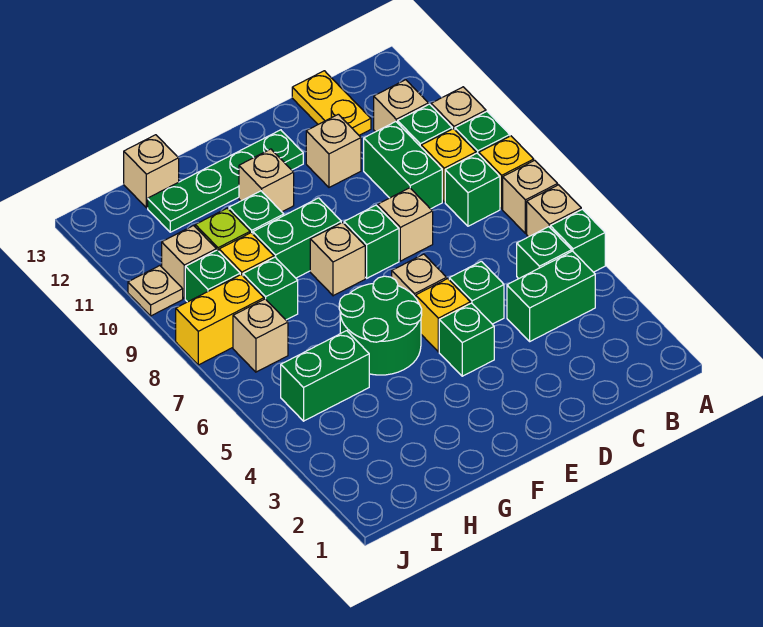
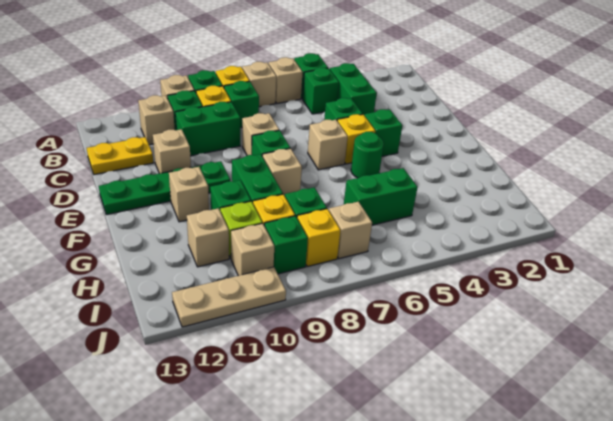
green 1x4 plate [148,130,303,232] -> green 1x4 plate turned to [99,161,230,215]
green 2x2 round brick [339,276,422,375] -> green 1x1 round brick [351,132,384,178]
green 1x2 brick [281,331,369,421] -> green 1x2 brick turned to [344,168,418,225]
tan 1x1 brick [124,135,179,208] -> tan 1x1 brick moved to [187,208,229,267]
yellow 1x2 brick [176,274,264,365] -> yellow 1x1 brick [297,209,341,267]
tan 1x1 plate [128,266,183,316] -> tan 1x3 plate [172,267,286,327]

